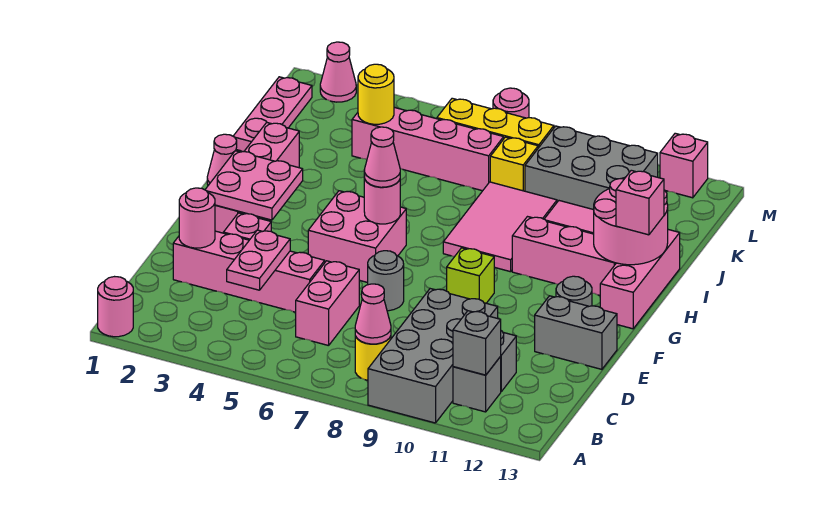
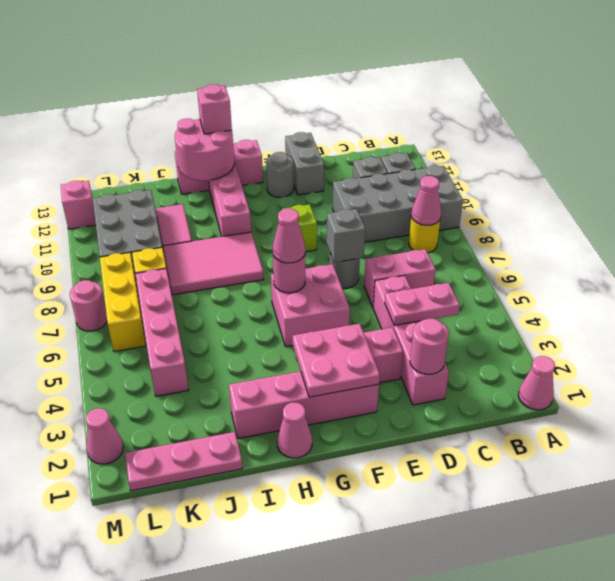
pink 1x1 round brick [98,277,133,337] -> pink 1x1 cone [518,356,555,410]
grey 1x1 brick [453,311,501,375] -> grey 1x1 brick moved to [326,209,365,263]
yellow 1x1 round brick [358,64,394,124] -> none

